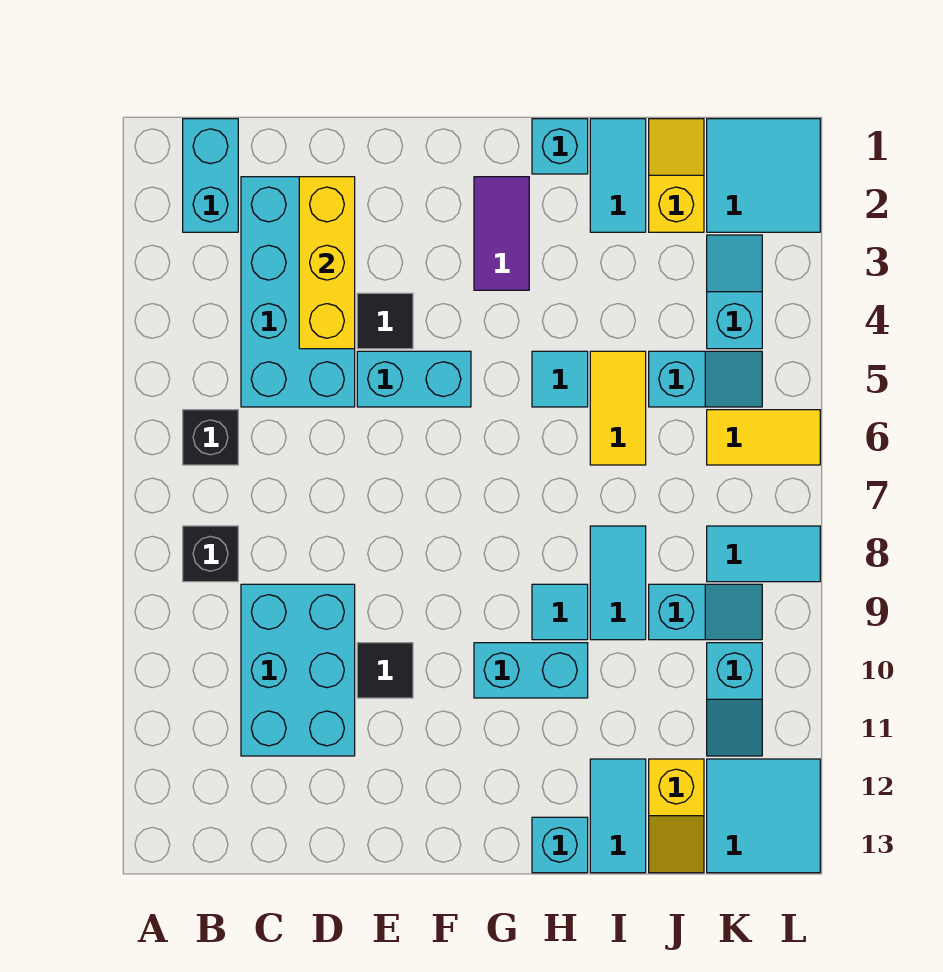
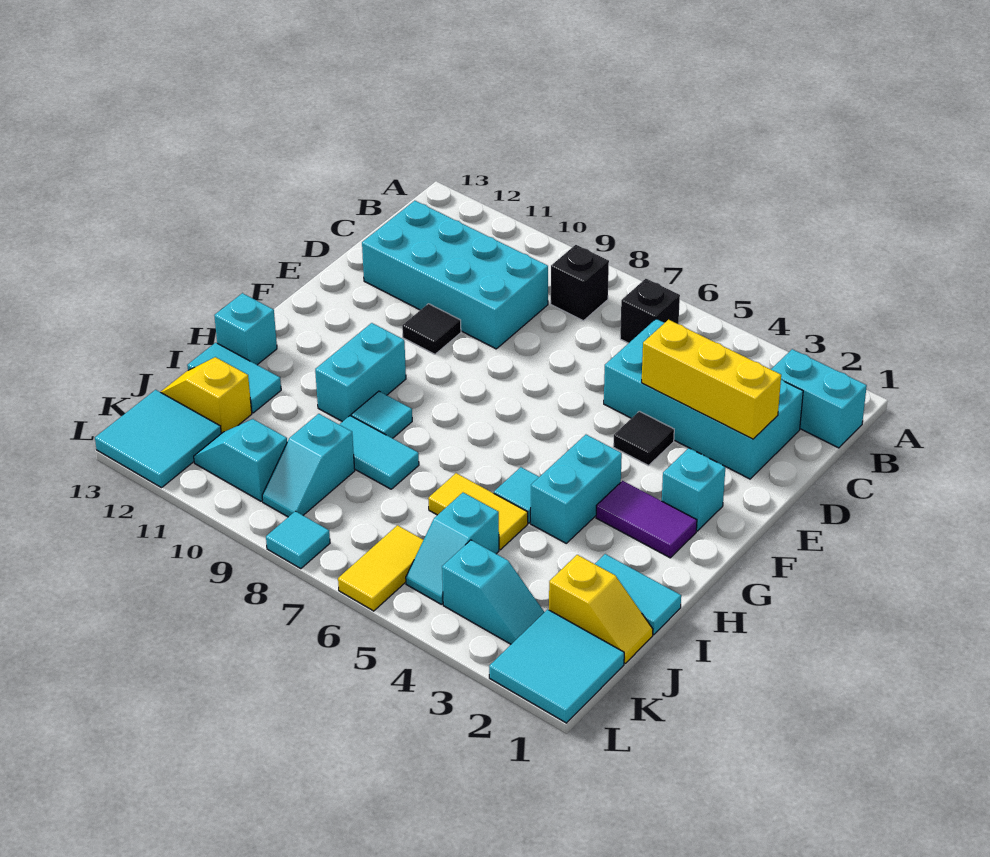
cyan 2x3 brick [241,584,355,756] -> cyan 2x4 brick [362,201,548,349]
cyan 1x2 brick [357,351,471,407] -> cyan 1x2 brick moved to [531,435,622,543]
cyan 1x1 brick [532,119,588,174] -> cyan 1x1 brick moved to [662,448,725,531]
cyan 1x2 tile [707,526,820,582] -> cyan 1x1 tile [266,511,330,569]

